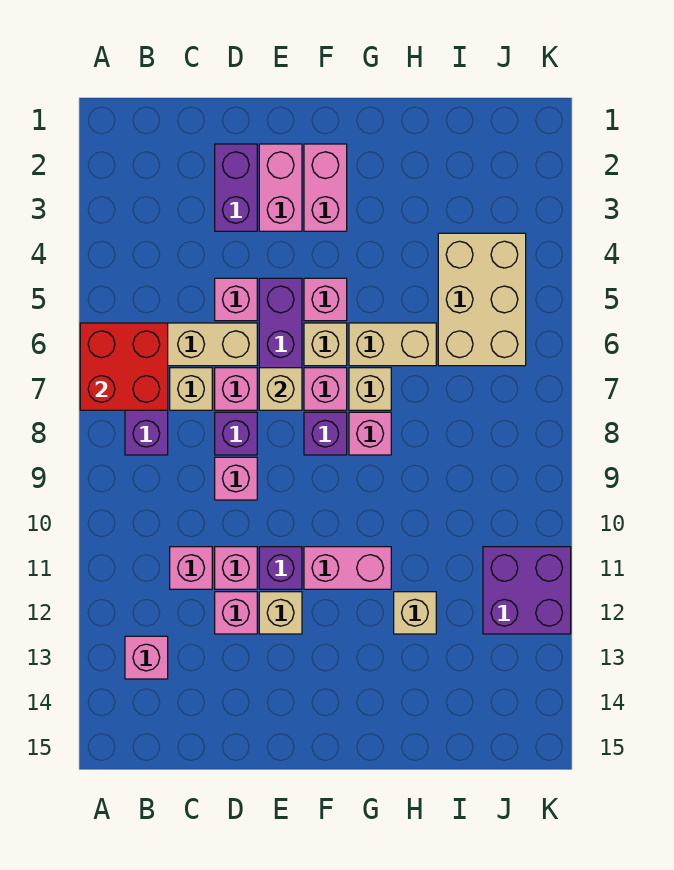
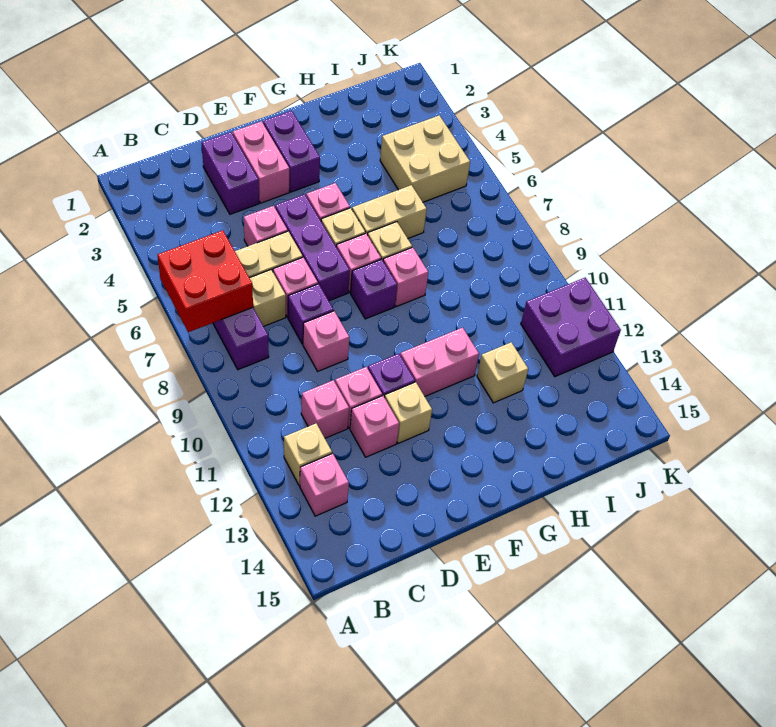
tan 1x1 brick [259,368,302,410] -> tan 1x1 brick moved to [284,424,332,486]
pink 1x2 brick [304,144,347,231] -> purple 1x2 brick [263,111,320,192]
tan 2x3 brick [438,233,526,366] -> tan 2x2 brick [380,115,470,202]

